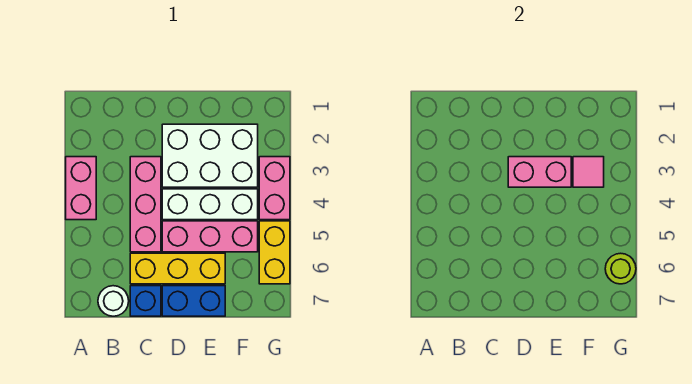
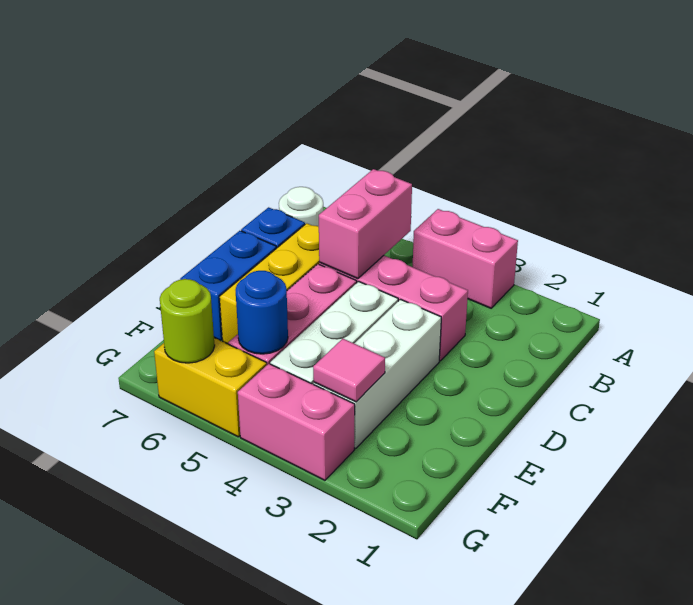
white 2x3 brick [162,124,258,187] -> white 1x3 brick [314,299,441,449]
pink 1x2 brick [508,157,571,187] -> pink 1x2 brick moved to [319,169,412,279]
none -> blue 1x1 round brick [236,271,288,354]

